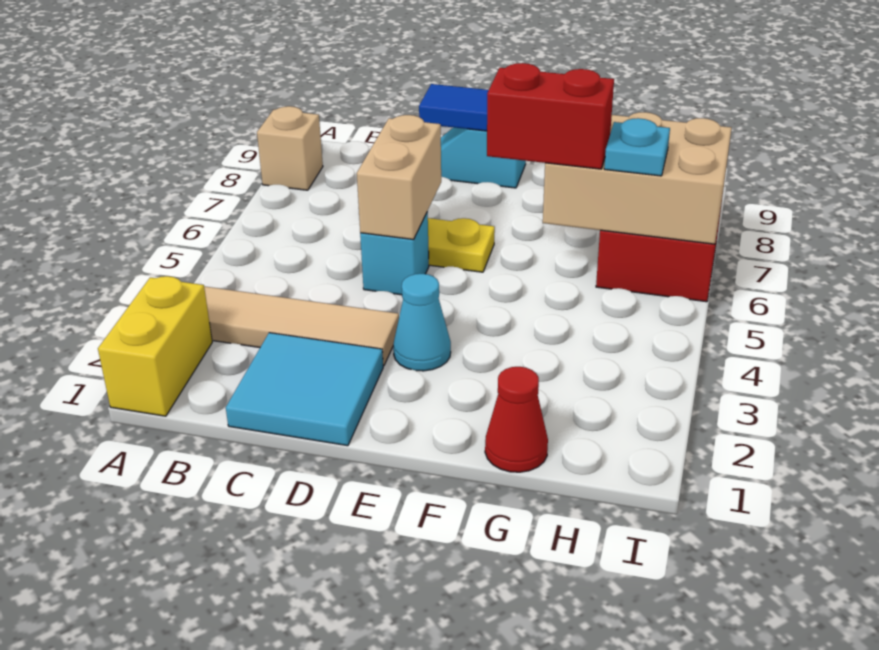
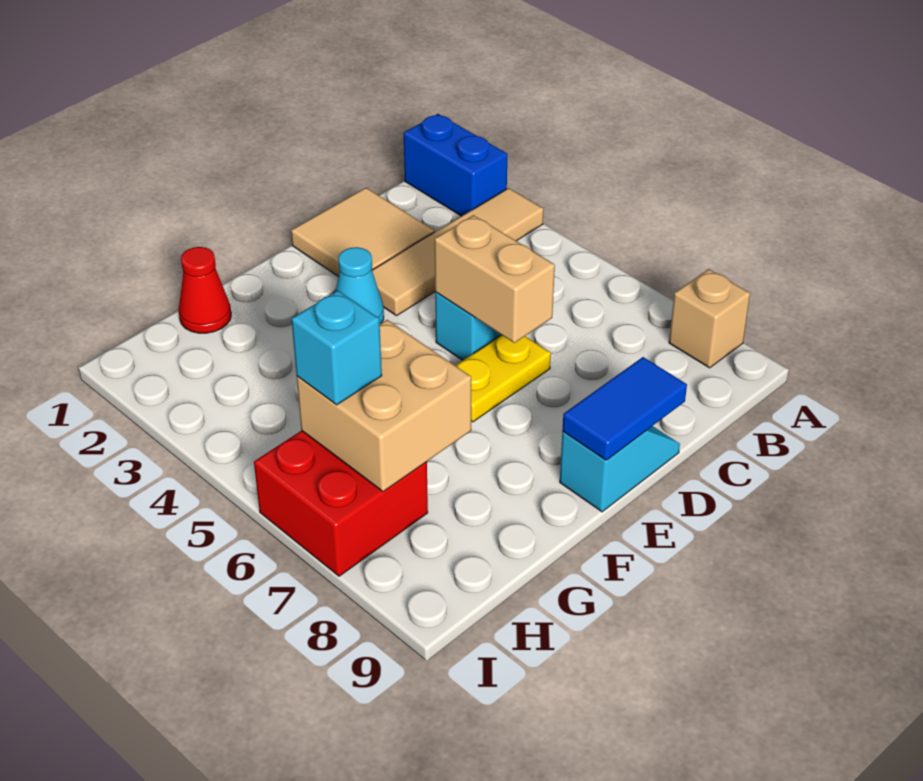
yellow 1x2 brick [98,276,212,416] -> blue 1x2 brick [404,114,507,216]
cyan 2x2 tile [226,333,383,446] -> tan 2x2 tile [291,188,434,277]
red 1x2 brick [487,63,614,169] -> none
tan 2x3 brick [543,112,732,244] -> tan 2x2 brick [297,320,471,492]
cyan 1x1 plate [604,118,670,176] -> cyan 1x1 brick [292,291,382,405]

